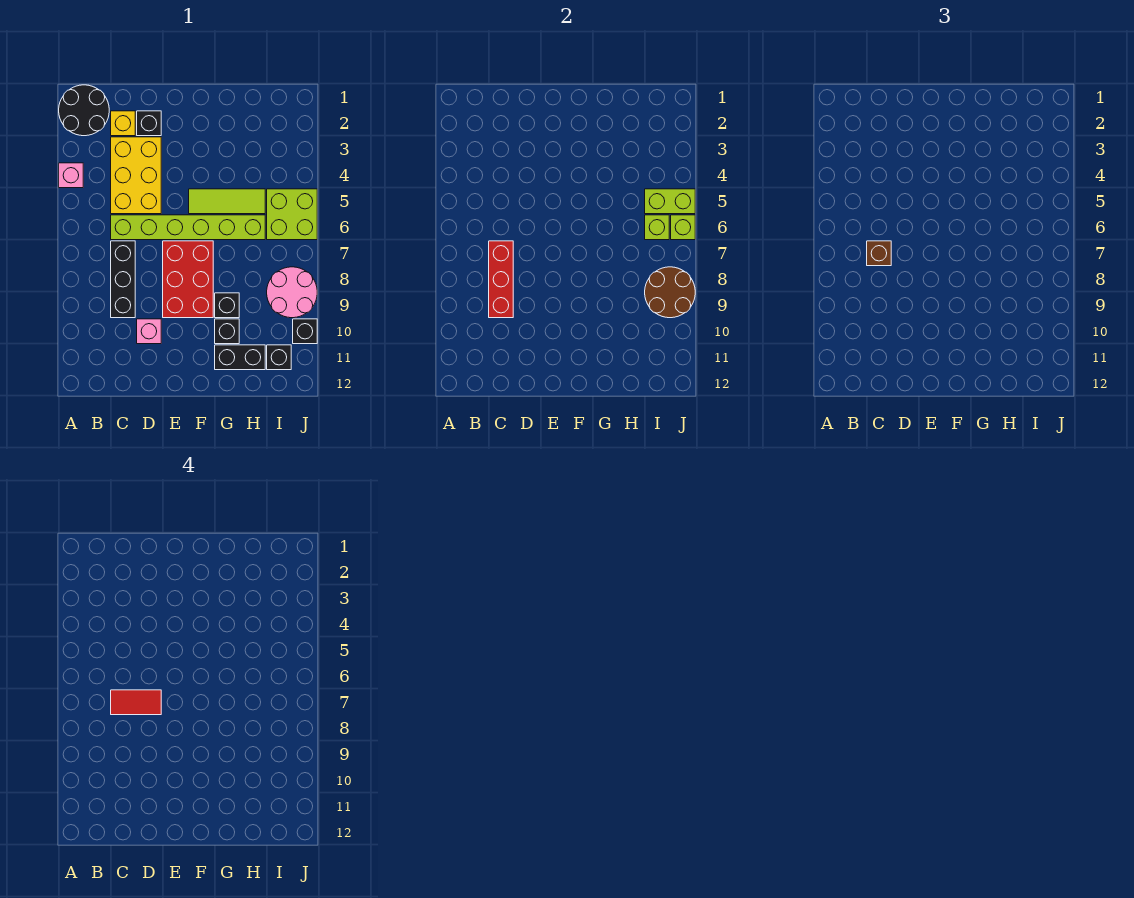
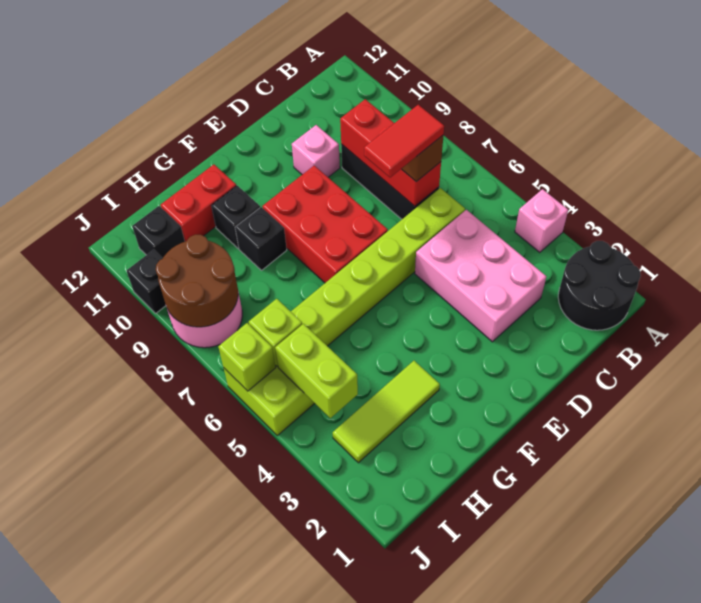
yellow 1x1 brick [111,111,135,136] -> none
yellow 2x3 brick [111,137,161,214] -> pink 2x3 brick [415,210,546,342]
black 1x1 brick [137,111,161,136] -> none
lime 1x3 tile [189,189,265,214] -> lime 1x3 tile moved to [333,361,440,463]
black 1x2 brick [215,345,265,370] -> red 1x2 brick [161,165,236,242]
lime 1x2 brick [645,189,695,214] -> lime 1x2 brick turned to [275,324,358,418]

